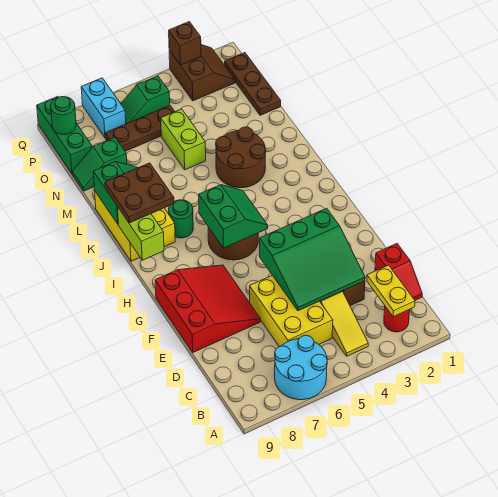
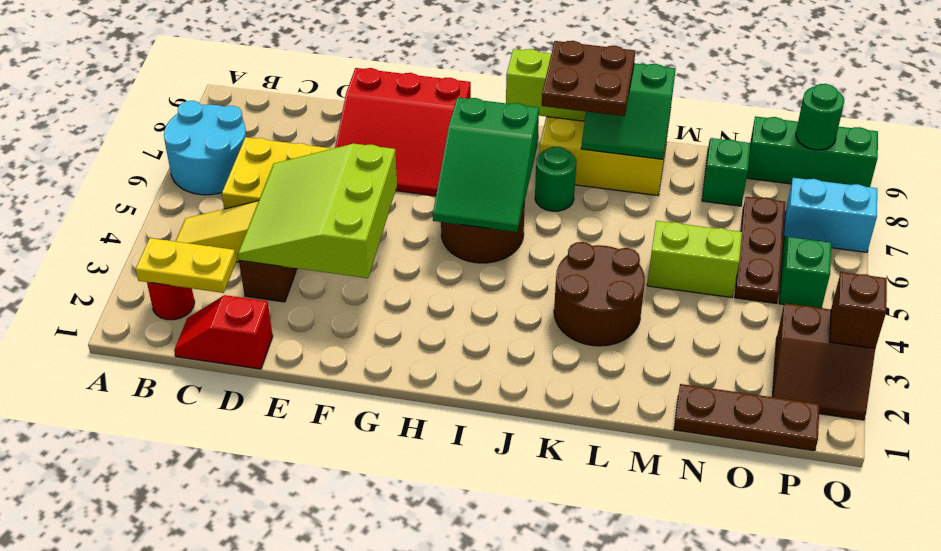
green 3x3 slope [260,208,365,311] -> lime 3x3 slope [238,144,397,278]
green 2x2 slope [199,185,268,248] -> green 2x3 slope [433,97,539,232]

